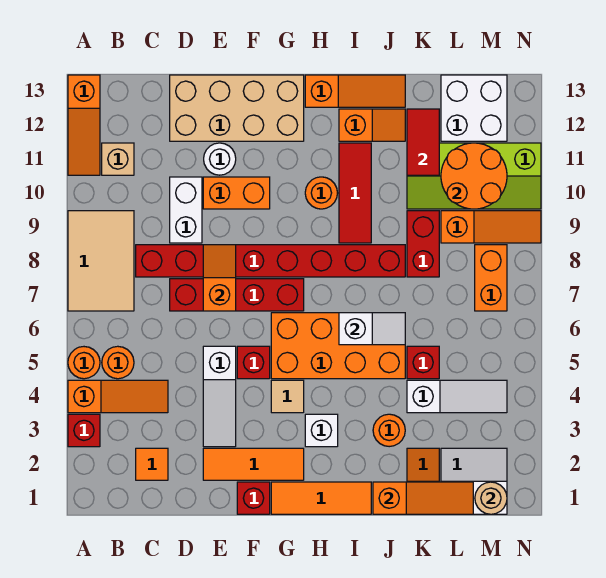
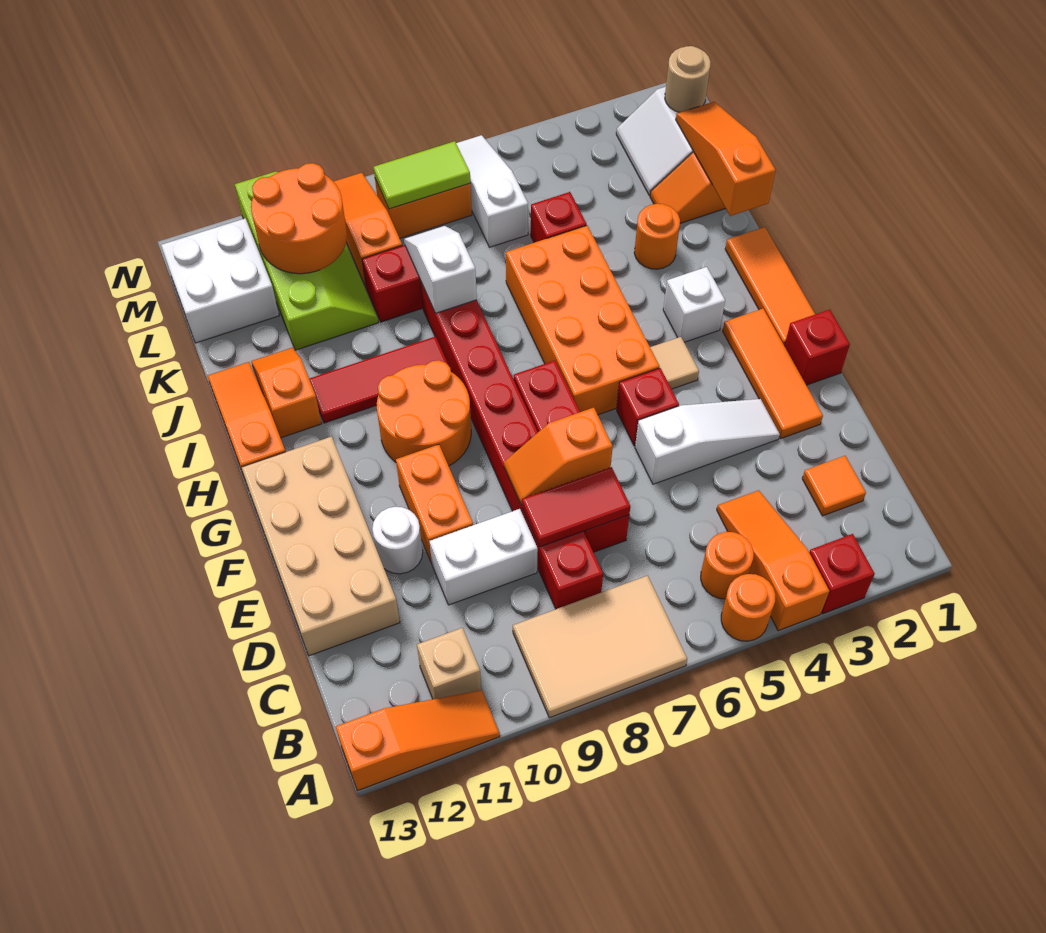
orange 1x1 round brick [305,177,337,209] -> orange 2x2 round brick [377,360,471,466]
white 1x2 slope [339,313,405,345] -> white 1x2 slope moved to [404,226,477,313]
white 1x3 slope [407,380,507,413] -> white 1x3 slope moved to [456,135,528,247]
red 1x2 tile [407,109,439,175] -> red 1x2 tile moved to [522,467,630,547]
none -> lime 1x2 tile [374,141,470,209]

